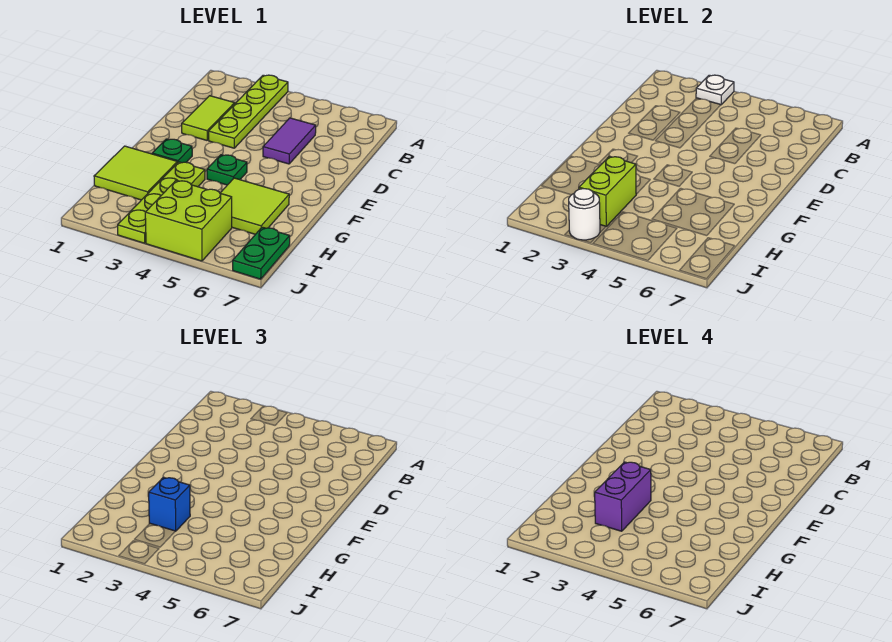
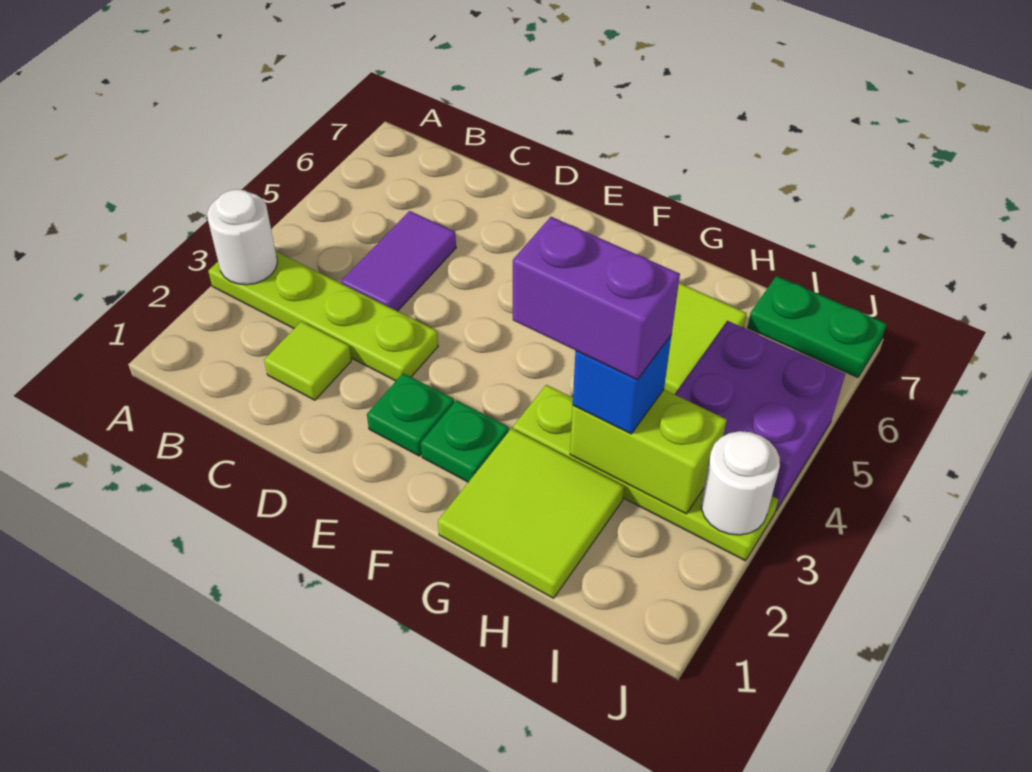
white 1x1 plate [696,75,734,105] -> white 1x1 round brick [207,189,277,285]
lime 1x2 tile [182,96,235,140] -> lime 1x1 tile [264,321,351,400]
purple 1x2 tile [263,118,316,164] -> purple 1x2 tile turned to [341,211,456,311]
green 1x1 plate [207,155,247,185] -> green 1x1 plate moved to [367,373,454,456]
lime 2x2 brick [145,180,232,261] -> purple 2x2 brick [675,321,845,511]

